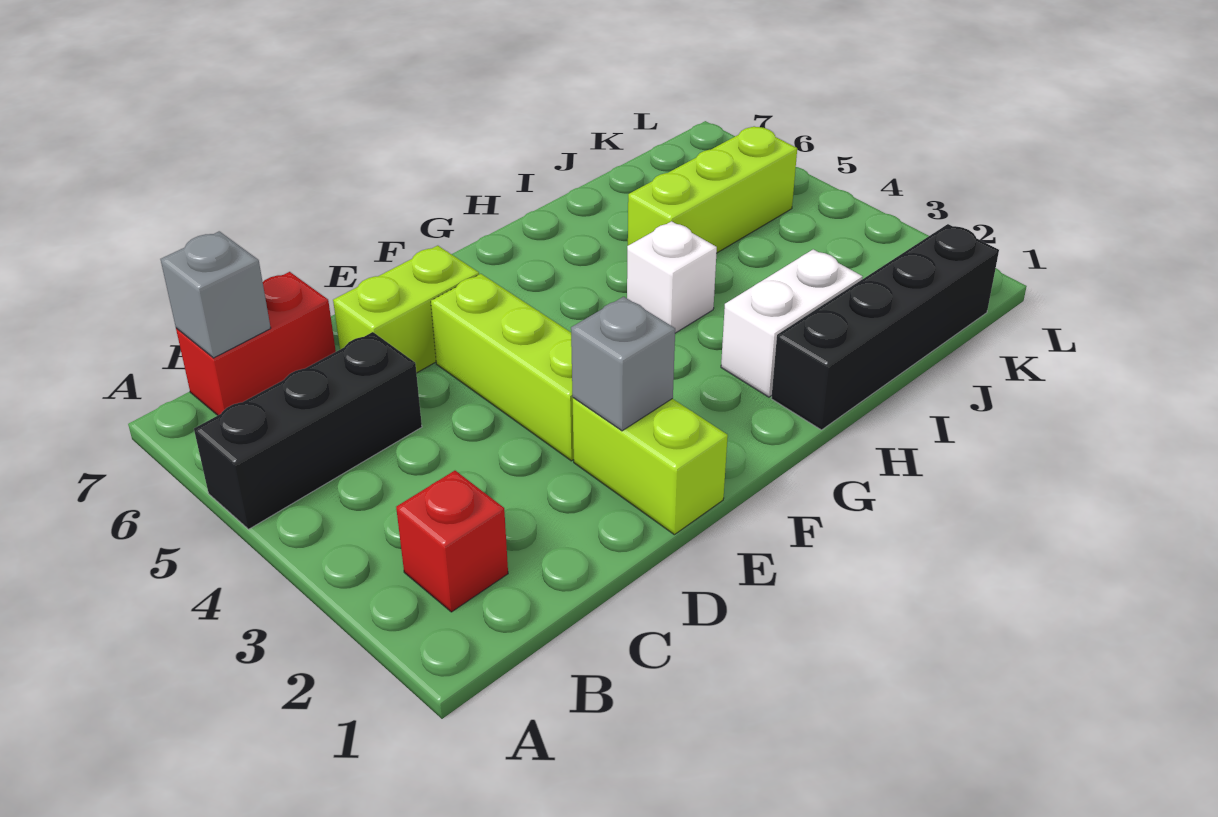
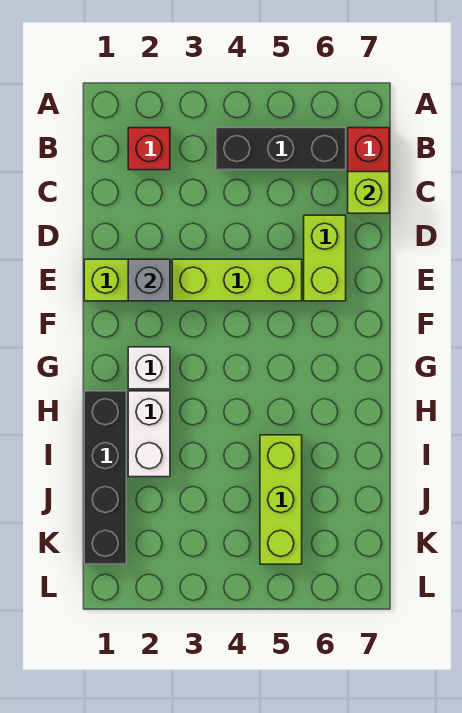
black 1x3 brick [194,332,422,529] -> black 1x3 brick turned to [216,128,346,170]
grey 1x1 brick [160,231,271,358] -> none
none -> lime 1x1 brick [348,172,389,213]
white 1x1 brick [627,221,717,333] -> white 1x1 brick moved to [128,347,170,389]

